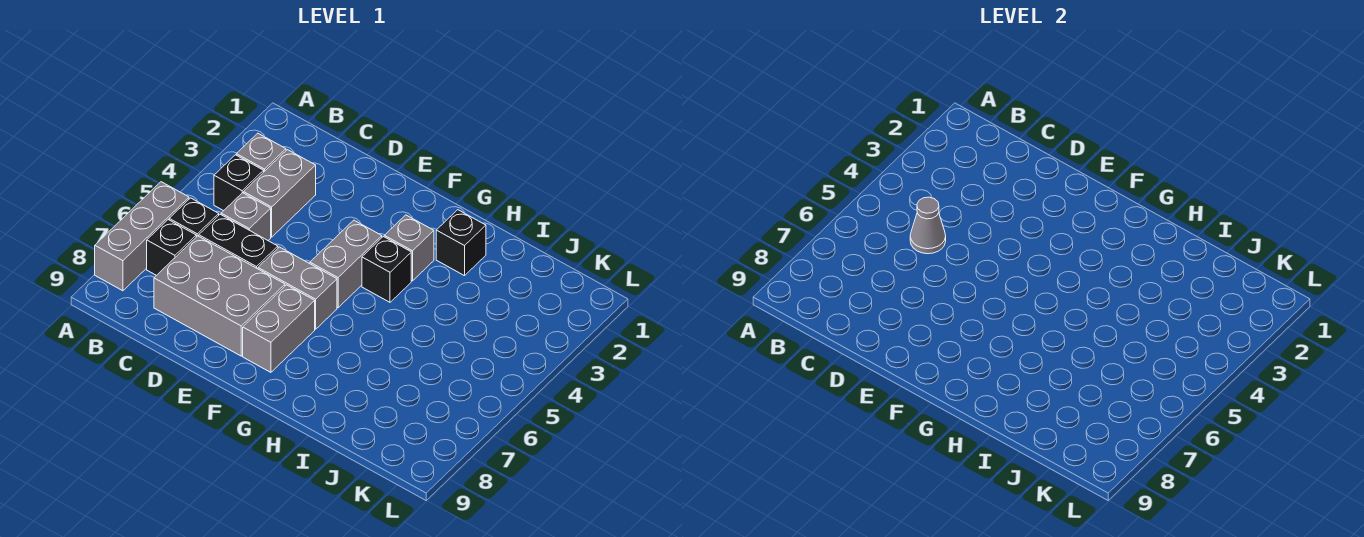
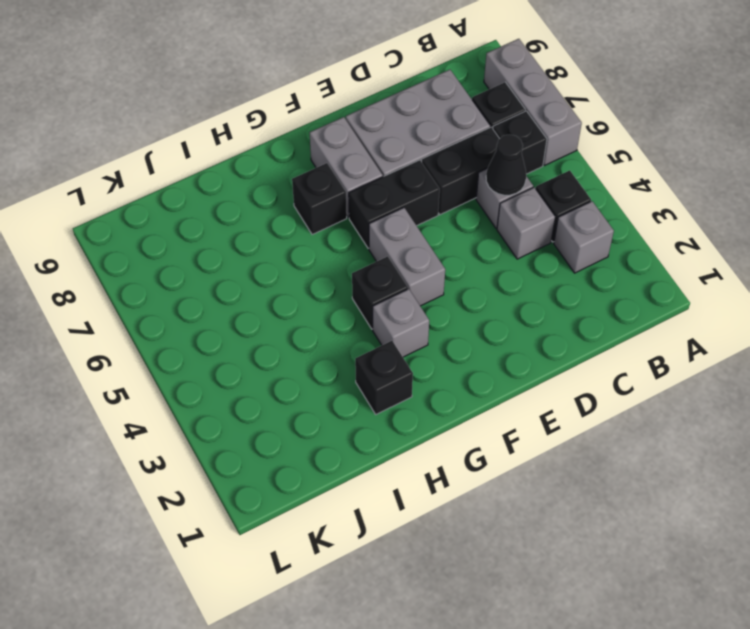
grey 1x2 brick [244,150,316,237] -> grey 1x1 brick [497,187,555,259]
grey 1x1 cone [910,197,946,254] -> black 1x1 cone [486,135,526,195]
grey 1x2 brick [258,247,337,329] -> black 1x2 brick [349,160,440,248]
none -> black 1x1 brick [292,163,347,235]

